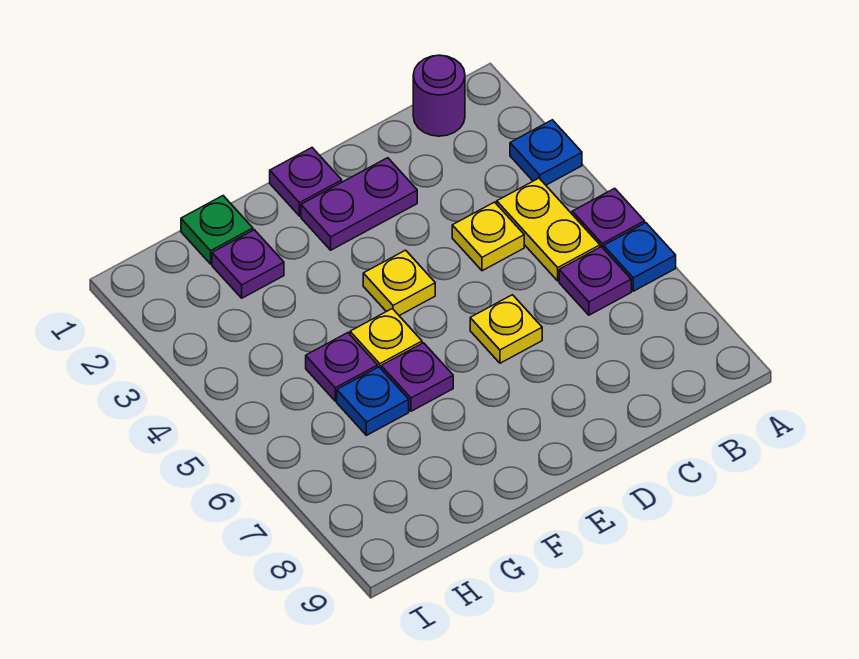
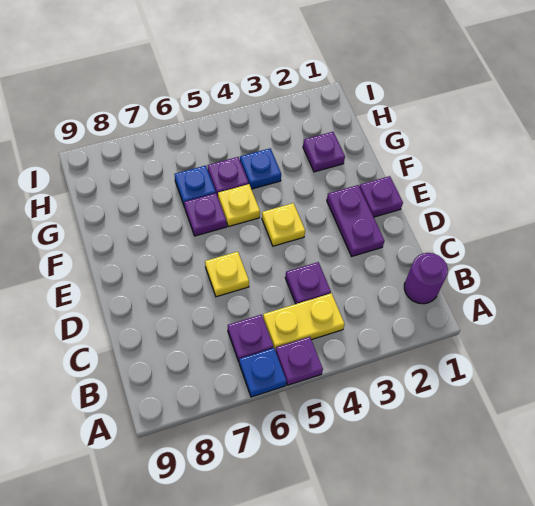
blue 1x1 plate [510,120,582,185] -> blue 1x1 plate moved to [240,148,281,189]
yellow 1x1 plate [452,202,524,271] -> purple 1x1 plate [285,262,331,304]
green 1x1 plate [181,196,253,264] -> none

